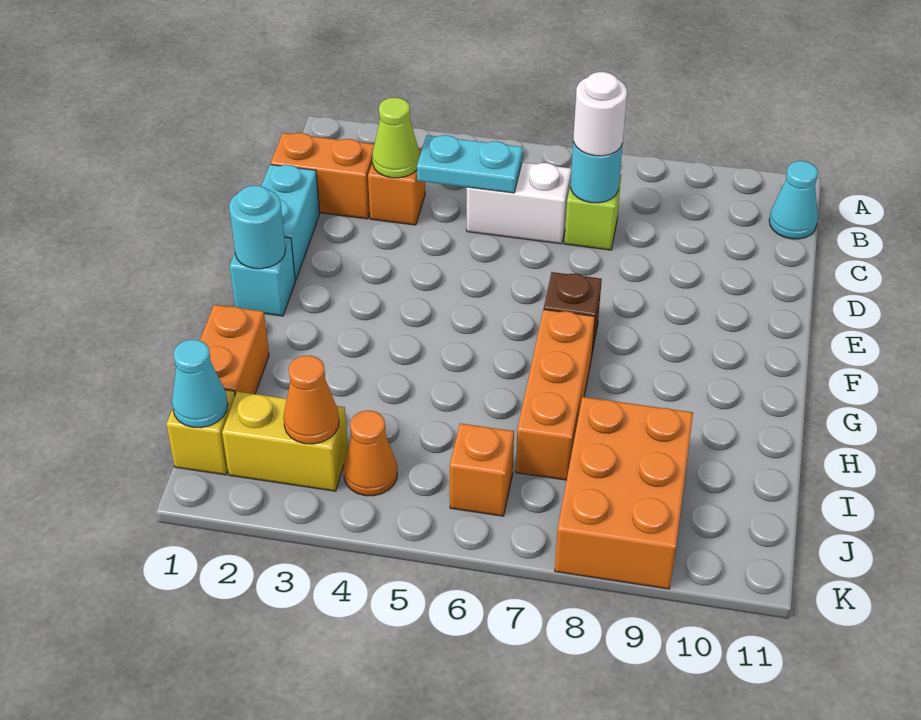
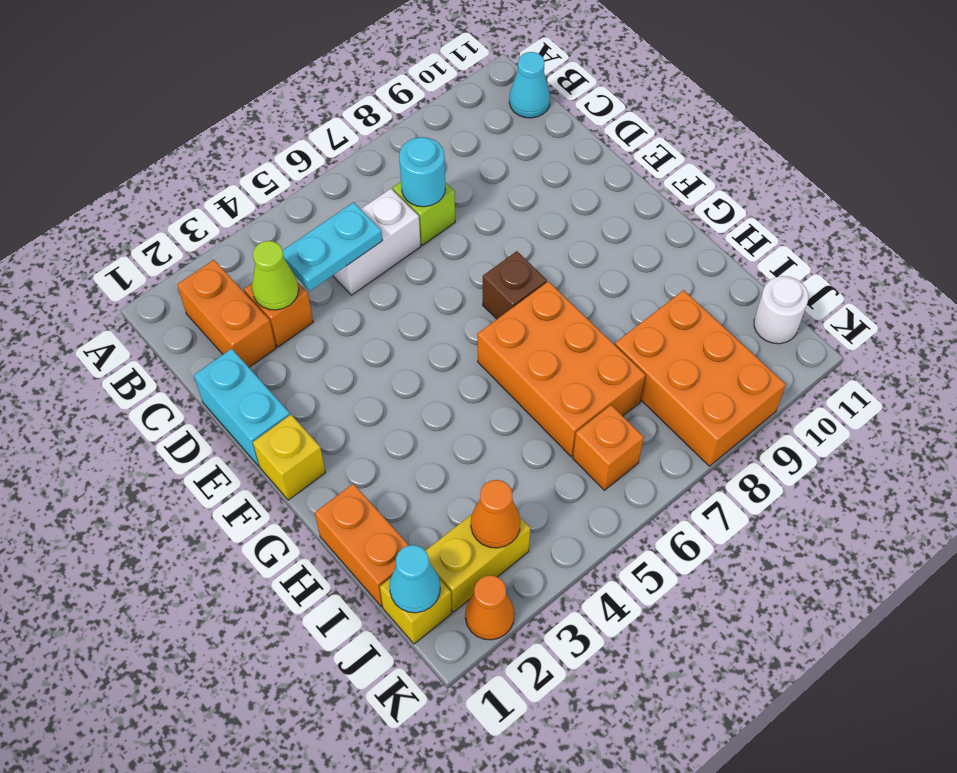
orange 1x2 brick [271,133,374,219] -> orange 1x2 brick turned to [177,260,276,367]
white 1x1 round brick [574,72,627,156] -> white 1x1 round brick moved to [754,276,808,344]
cyan 1x1 brick [230,237,295,316] -> yellow 1x1 brick [253,415,325,500]
cyan 1x1 round brick [229,186,285,269] -> none
orange 1x3 brick [516,309,595,480] -> orange 2x3 brick [478,281,646,457]
orange 1x1 cone [344,411,397,496] -> orange 1x1 cone moved to [465,575,514,640]

